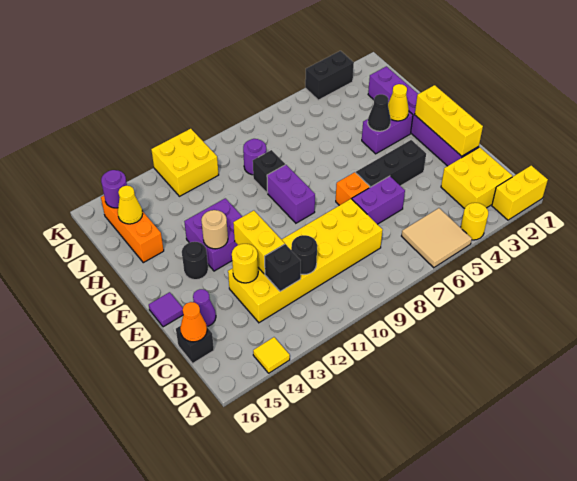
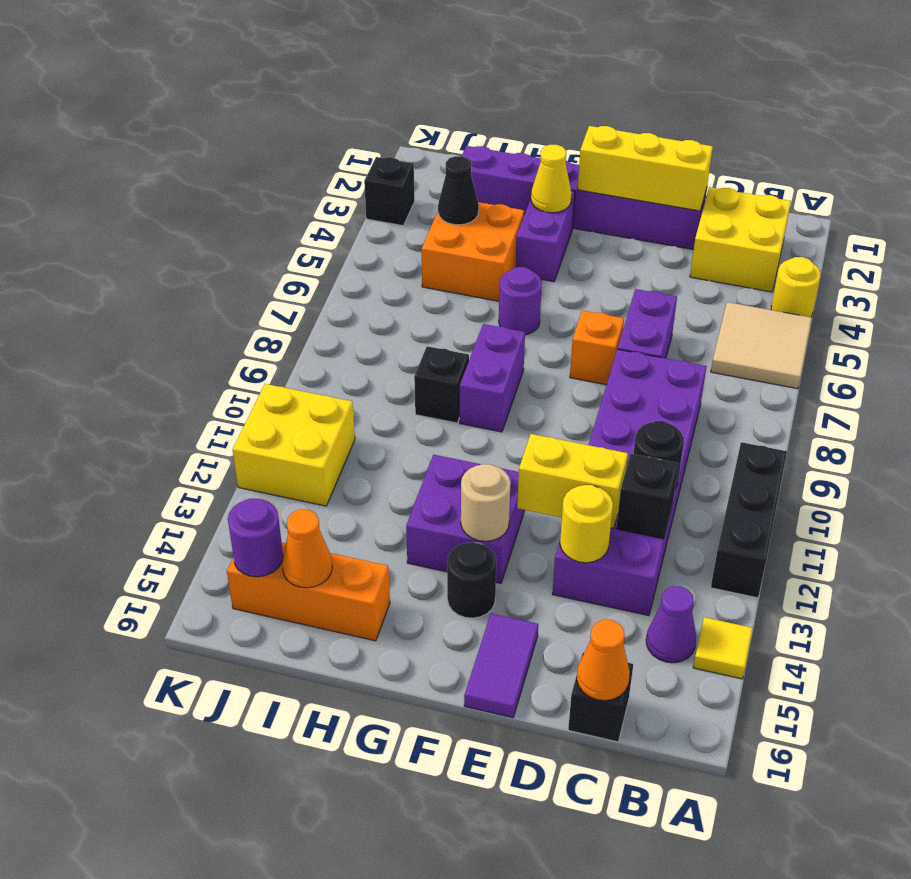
yellow 1x2 brick [492,166,548,220] -> none
yellow 2x6 brick [228,199,382,323] -> purple 2x6 brick [552,349,707,616]
purple 1x1 cone [193,289,216,327] -> purple 1x1 cone moved to [646,586,696,663]
black 1x3 brick [356,140,426,187] -> black 1x3 brick moved to [711,442,787,598]
purple 1x1 tile [149,292,183,327] -> purple 1x2 tile [464,613,538,718]
purple 1x2 brick [267,165,315,223] -> purple 1x2 brick turned to [460,324,525,432]
black 1x1 cone [368,94,391,131] -> black 1x1 cone moved to [438,156,479,225]
none -> orange 2x2 brick [421,202,524,301]
purple 1x1 round brick [243,139,266,175] -> purple 1x1 round brick moved to [499,267,542,335]
yellow 1x1 cone [118,186,143,224] -> orange 1x1 cone [282,510,332,588]
black 1x2 brick [305,51,354,100] -> black 1x1 brick [364,157,415,226]

